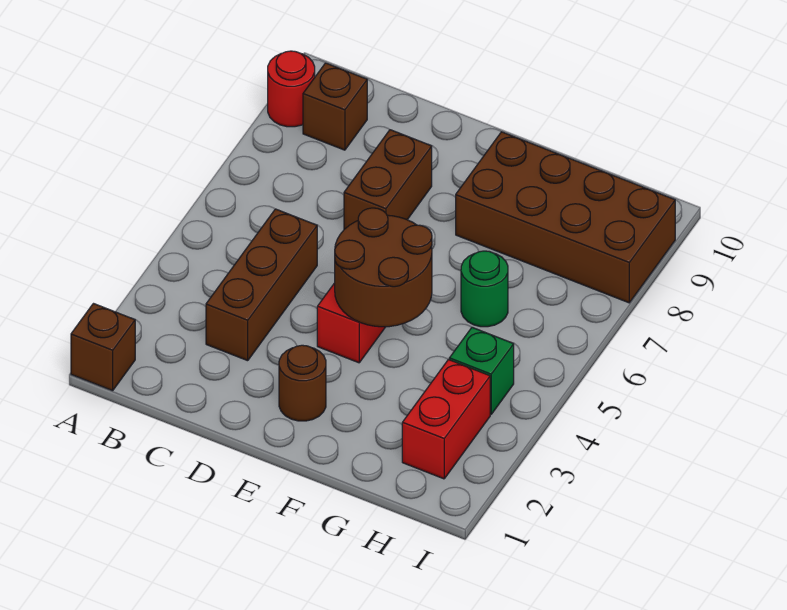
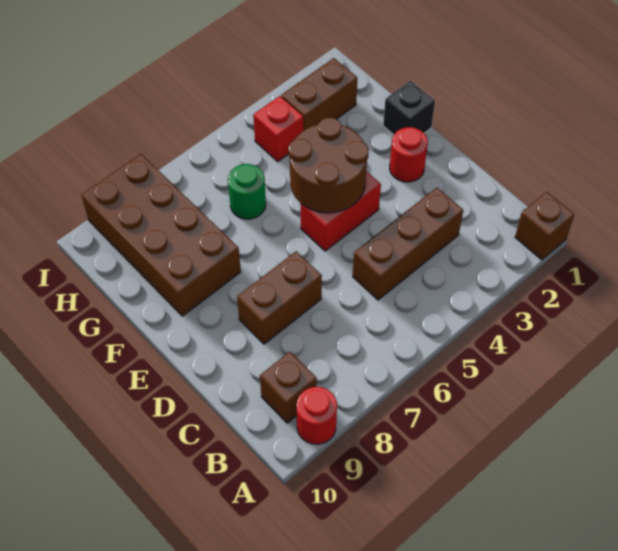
brown 1x1 round brick [279,345,326,421] -> red 1x1 round brick [390,127,428,182]
none -> black 1x1 brick [383,81,435,135]
red 1x2 brick [402,360,490,479] -> brown 1x2 brick [281,58,357,130]
green 1x1 brick [449,327,514,414] -> red 1x1 brick [253,96,303,162]

